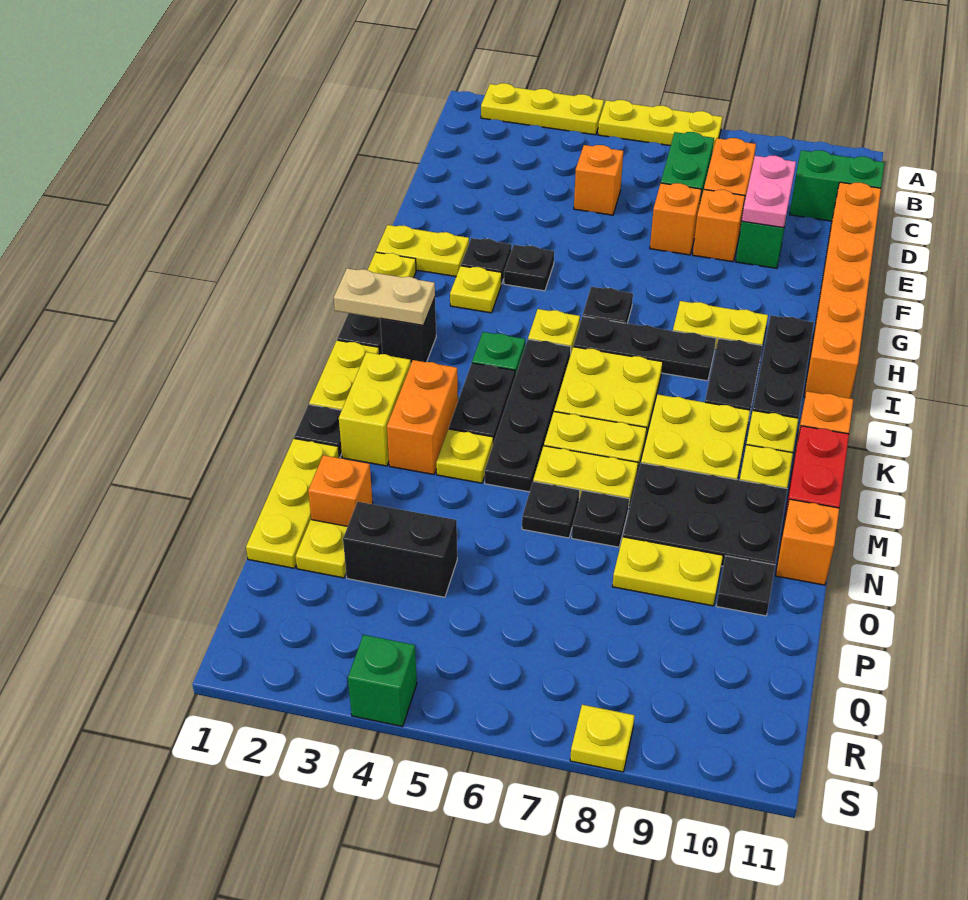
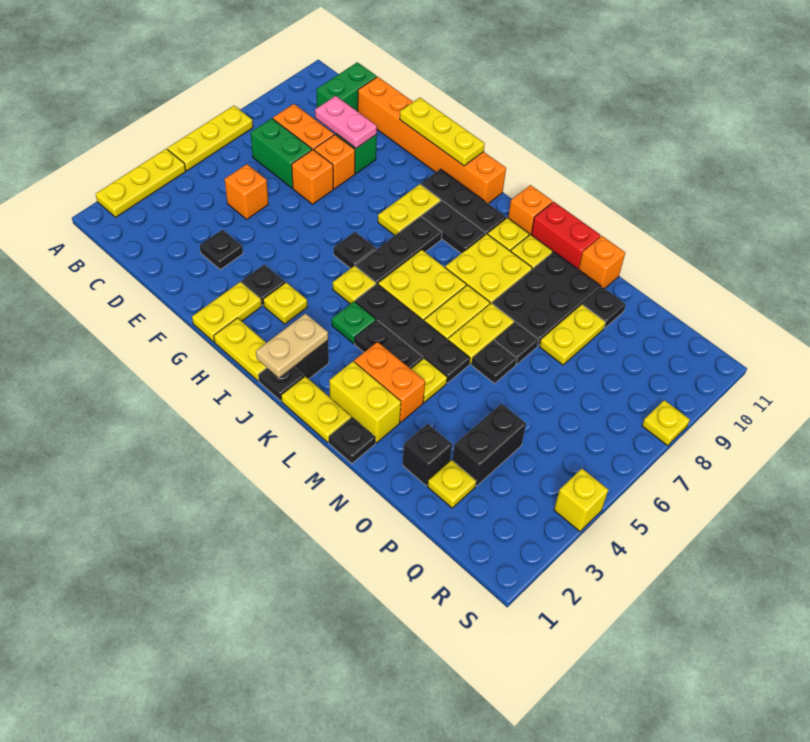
black 1x1 plate [504,245,554,291] -> black 1x1 plate moved to [200,230,243,269]
yellow 1x3 plate [246,439,339,568] -> yellow 1x3 plate moved to [400,98,485,166]
orange 1x1 brick [308,455,373,526] -> black 1x1 brick [403,424,452,486]
green 1x1 brick [348,635,417,727] -> yellow 1x1 brick [554,469,608,531]

